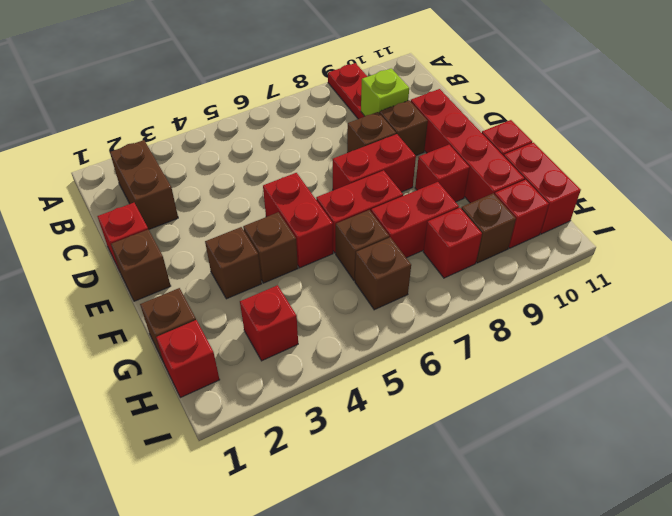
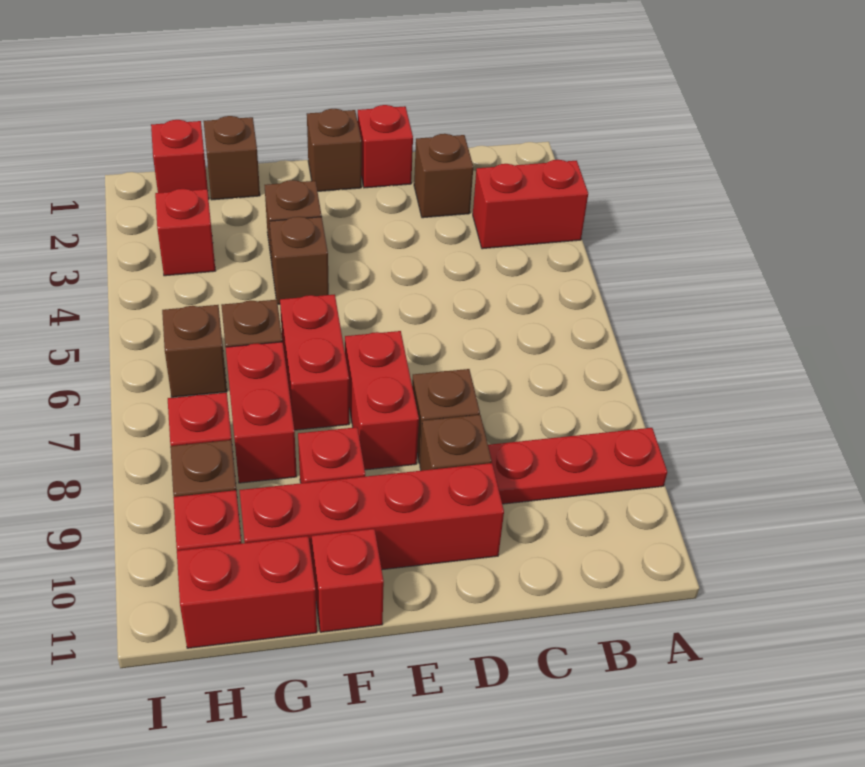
brown 1x2 brick [110,140,178,229] -> brown 1x1 brick [414,134,473,218]
lime 1x1 brick [361,68,409,116] -> none
red 1x2 brick [263,173,333,268] -> red 1x2 brick moved to [473,160,588,249]

